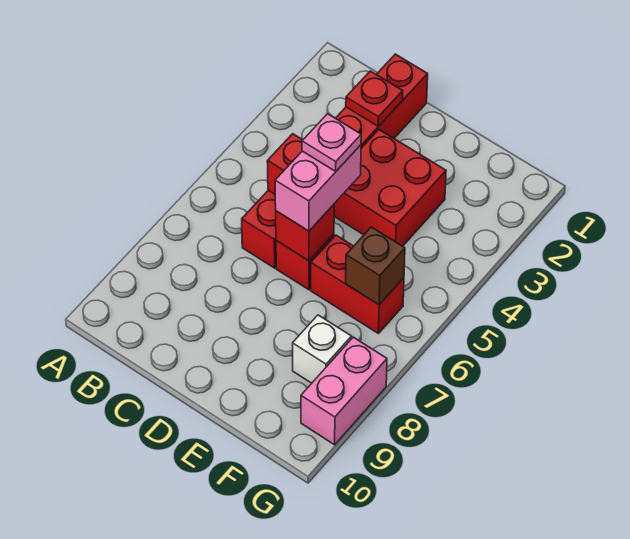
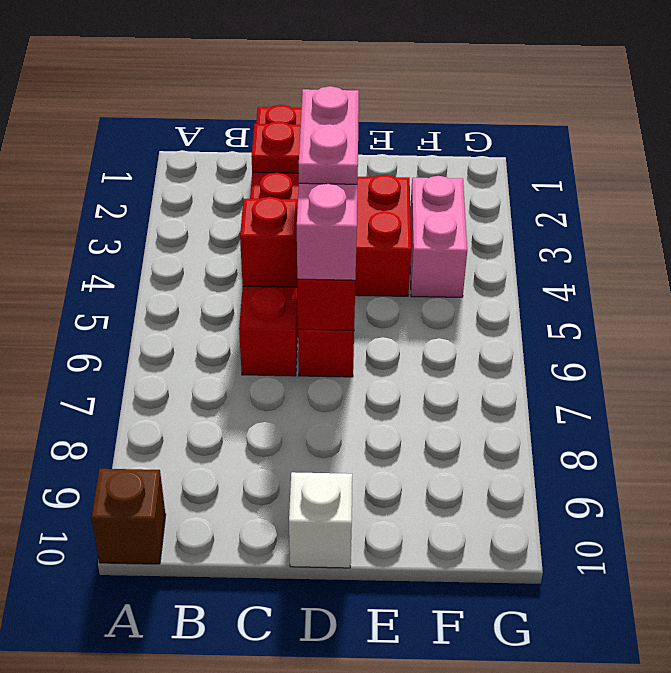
pink 1x1 plate [302,114,361,171] -> pink 1x2 plate [299,86,359,184]
red 1x2 brick [311,235,404,334] -> none
brown 1x1 brick [346,227,405,305] -> brown 1x1 brick moved to [91,469,166,564]
white 1x1 brick [293,315,352,383] -> white 1x1 brick moved to [289,472,352,568]
pink 1x2 brick [301,337,387,445] -> pink 1x2 brick moved to [410,176,467,297]

